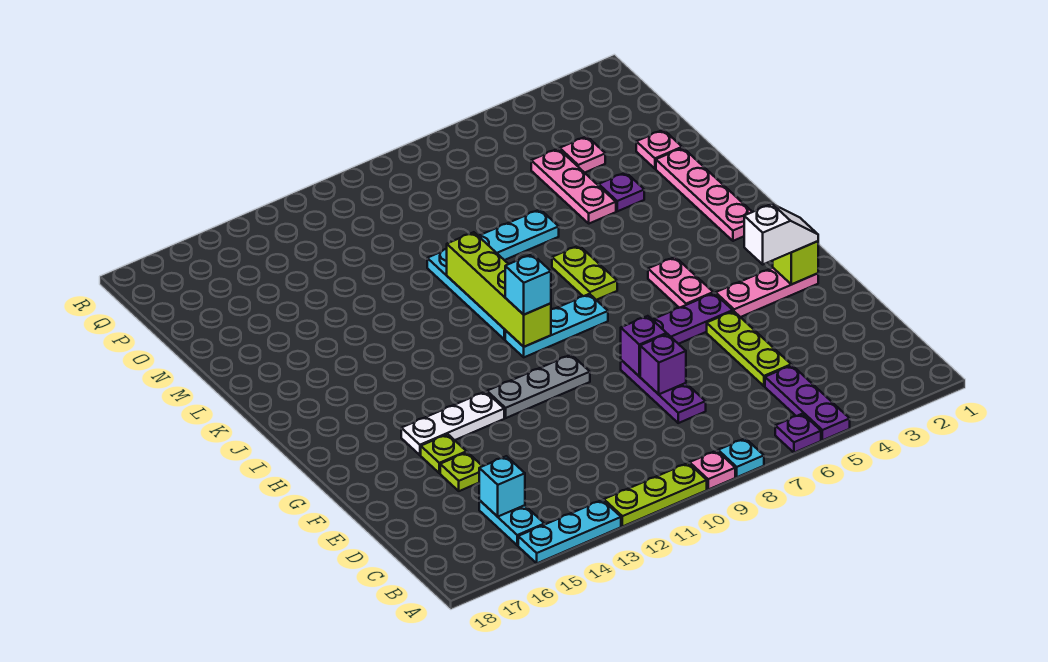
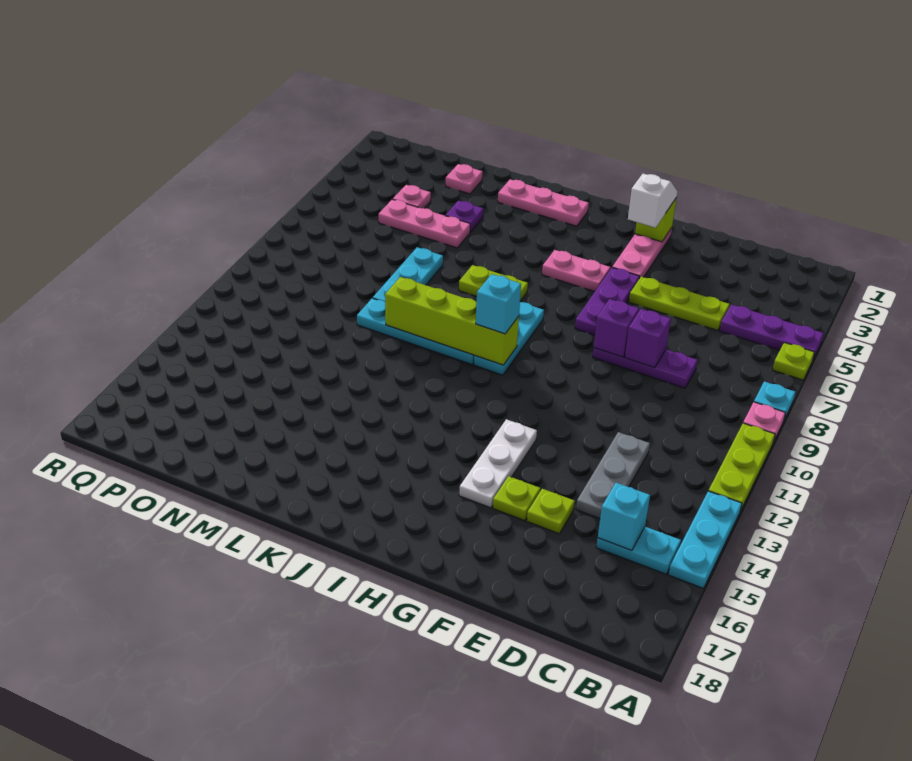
purple 1x1 plate [775,414,821,453] -> lime 1x1 plate [773,342,815,380]
grey 1x3 plate [487,355,590,418] -> grey 1x3 plate moved to [576,432,650,519]
pink 1x4 plate [656,148,752,241] -> pink 1x3 plate [498,179,589,226]

